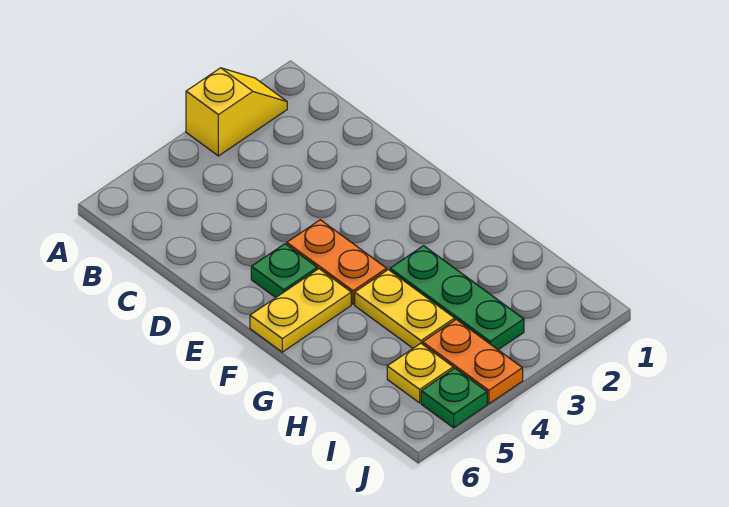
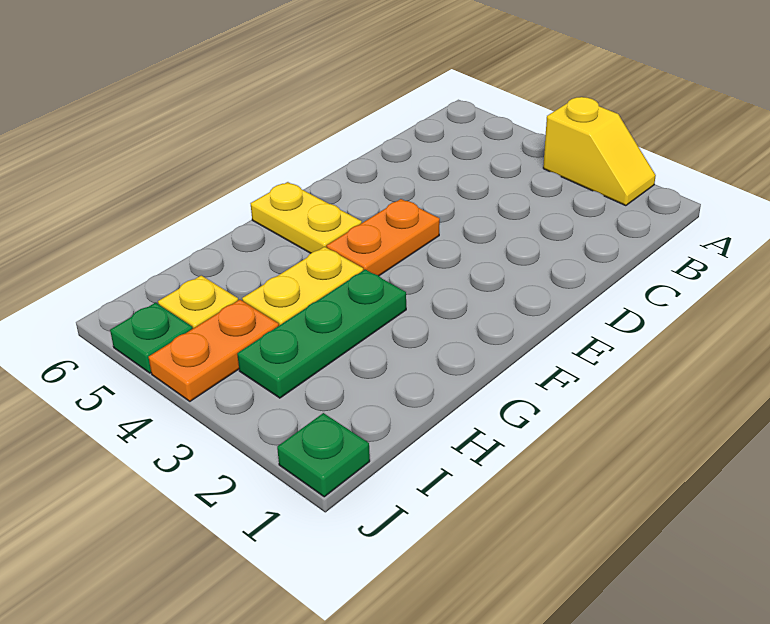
green 1x1 plate [251,244,317,298] -> green 1x1 plate moved to [277,413,370,497]

